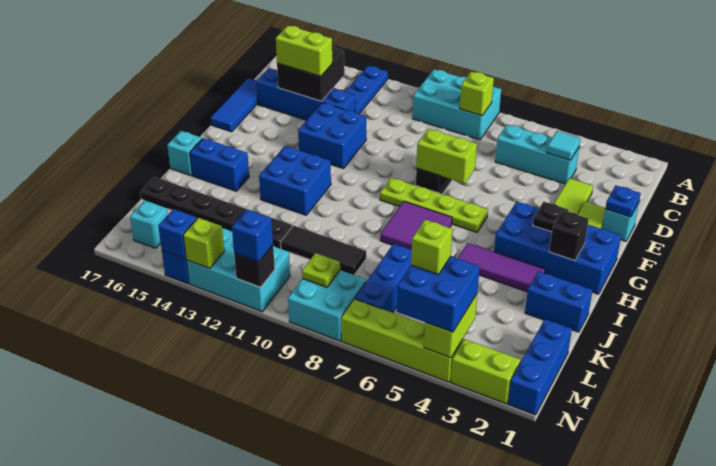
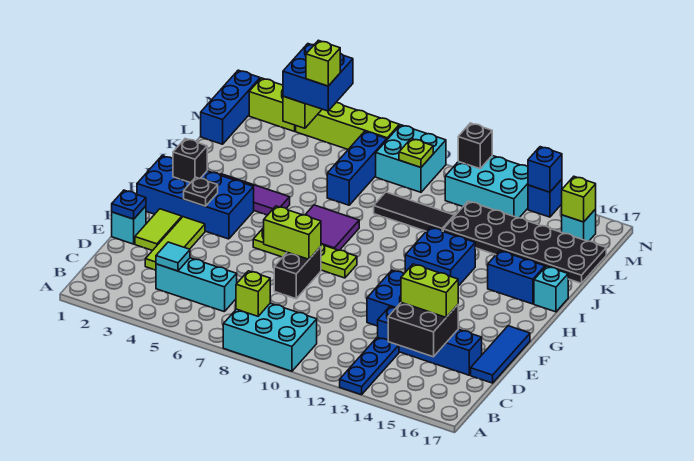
blue 1x2 brick [525,271,592,332] -> none
black 1x6 plate [140,177,292,248] -> black 2x6 plate [443,201,606,283]
blue 1x1 brick [232,209,273,262] -> none
lime 1x1 brick [183,218,224,268] -> lime 1x1 brick moved to [562,177,596,222]

